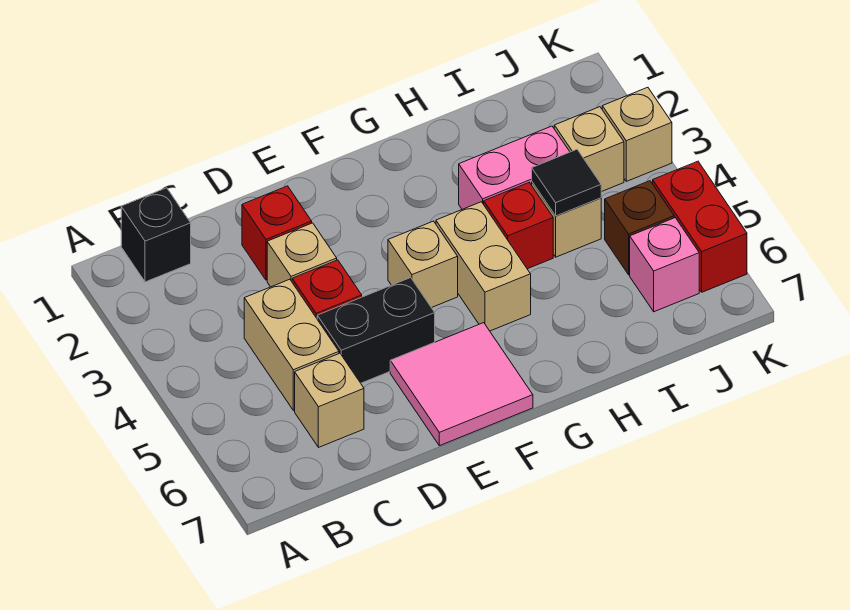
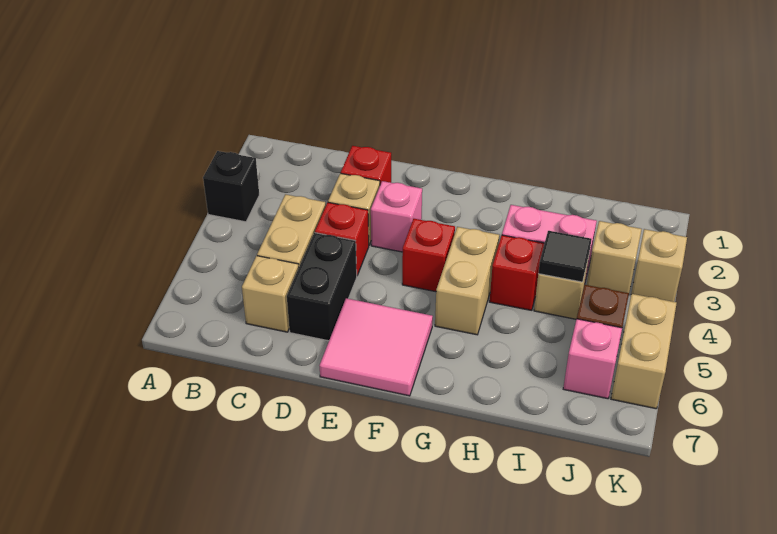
black 1x1 brick [121,188,191,282] -> black 1x1 brick moved to [203,151,259,222]
black 1x2 brick [317,278,435,383] -> black 1x2 brick turned to [287,233,357,341]
none -> pink 1x1 brick [371,181,422,252]
tan 1x1 brick [388,221,458,308] -> red 1x1 brick [402,219,455,292]
red 1x2 brick [653,161,747,292] -> tan 1x2 brick [611,294,677,409]

